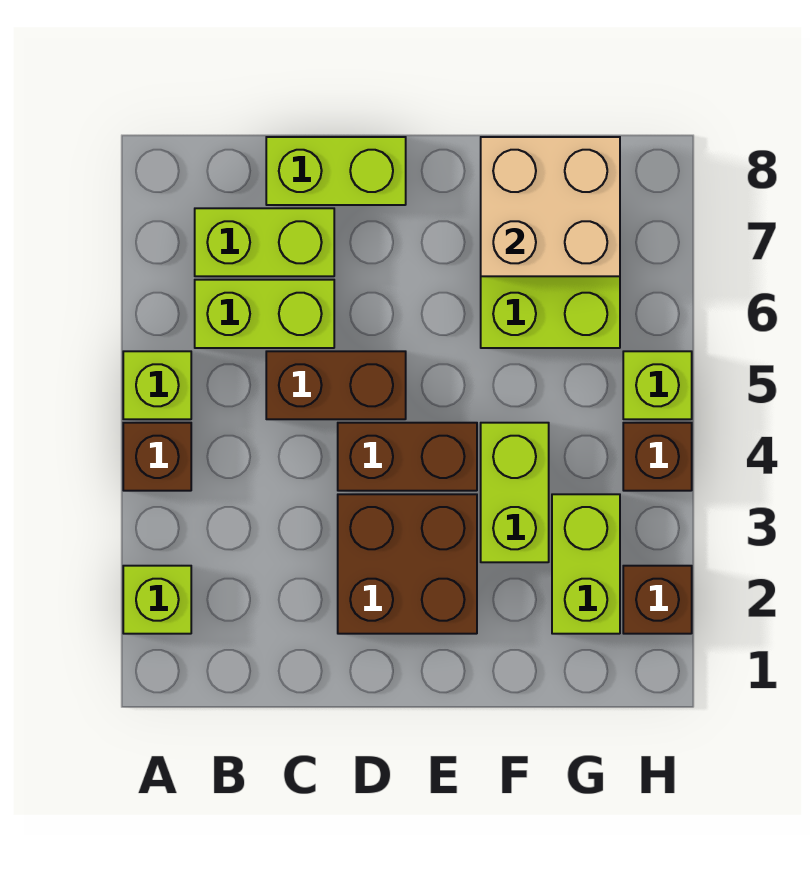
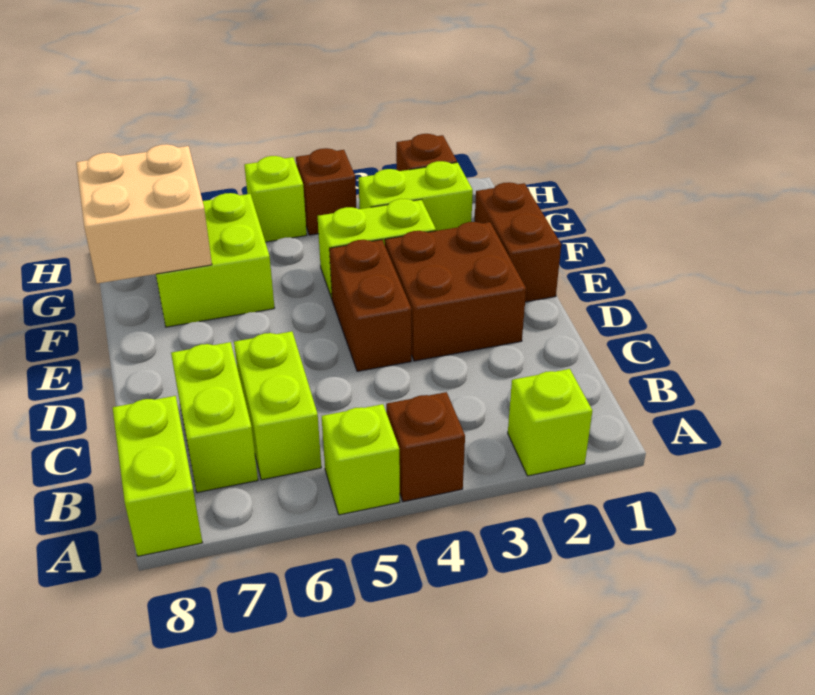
brown 1x2 brick [266,351,406,419] -> brown 1x2 brick moved to [475,182,561,302]
lime 1x2 brick [266,137,406,205] -> lime 1x2 brick moved to [113,396,202,556]

